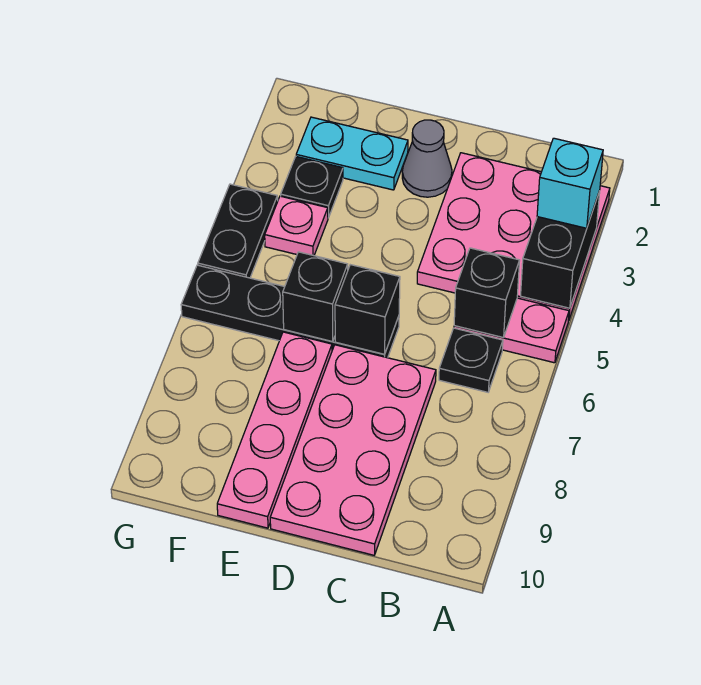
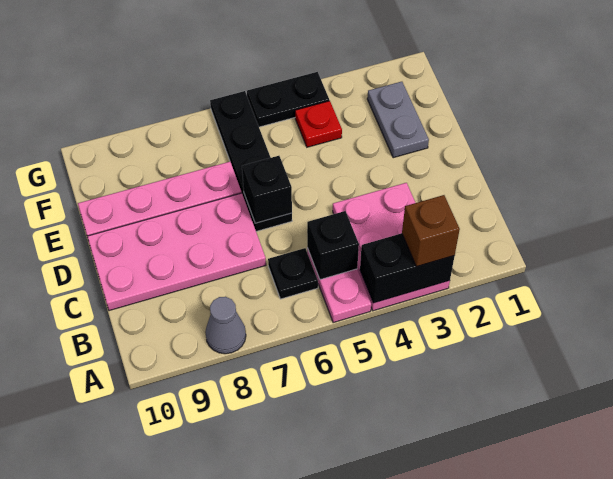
pink 3x3 plate [417,153,610,321] -> pink 2x3 plate [333,183,450,311]
cyan 1x1 brick [537,138,603,228] -> brown 1x1 brick [402,195,460,267]
grey 1x1 cone [402,120,452,197] -> grey 1x1 cone moved to [205,297,246,354]
cyan 1x2 plate [296,117,408,190] -> grey 1x2 plate [367,82,429,158]
black 1x1 brick [283,252,348,341] -> none
black 1x1 plate [281,157,343,218] -> none
pink 1x1 plate [265,196,328,256] -> red 1x1 plate [295,101,342,147]

